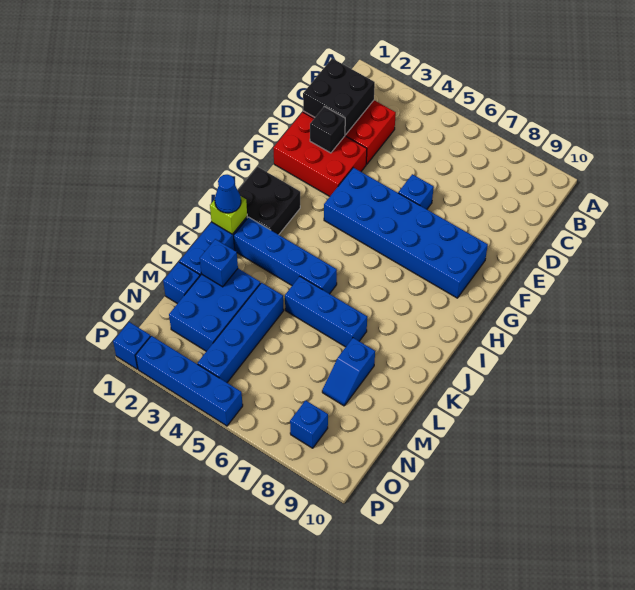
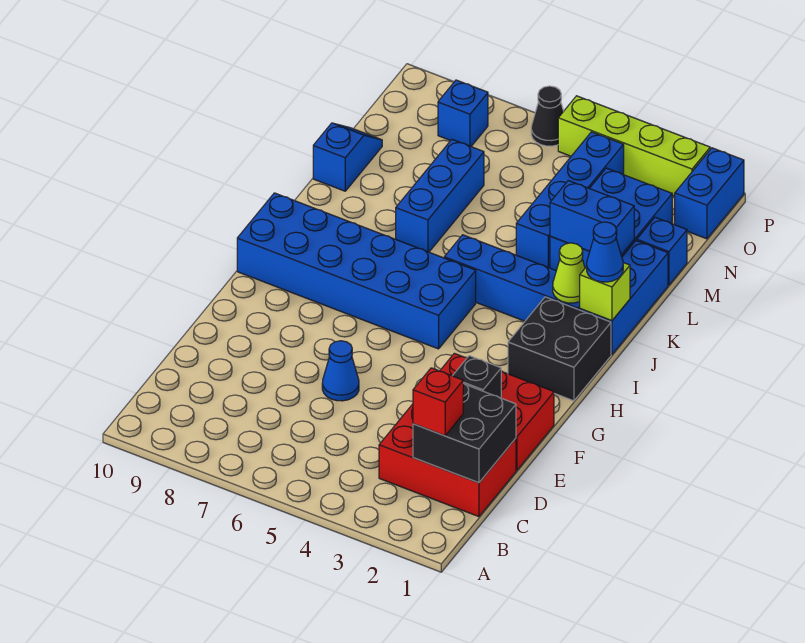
none -> red 1x1 brick [413,368,463,436]
blue 1x1 brick [398,174,434,209] -> blue 1x1 cone [322,341,359,401]
blue 2x6 brick [324,168,488,298] -> blue 2x6 brick moved to [237,193,476,349]
none -> lime 1x1 cone [553,243,585,303]
blue 1x3 brick [285,277,367,347] -> blue 1x3 brick turned to [396,140,484,252]
blue 1x1 brick [200,239,238,287] -> blue 1x2 brick [550,181,634,255]
blue 1x2 slope [322,338,375,406] -> blue 1x2 slope moved to [313,123,382,191]
blue 1x1 brick [113,322,151,369] -> blue 1x2 brick [675,148,744,239]
blue 1x4 brick [135,336,243,426] -> lime 1x4 brick [558,96,710,196]
none -> black 1x1 cone [531,86,564,146]

